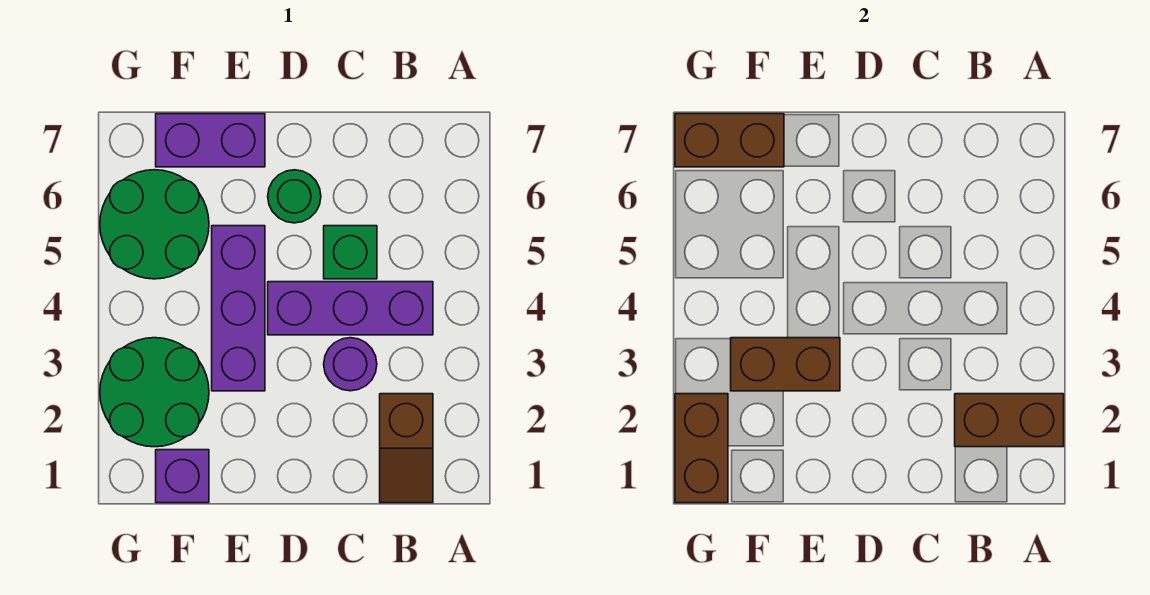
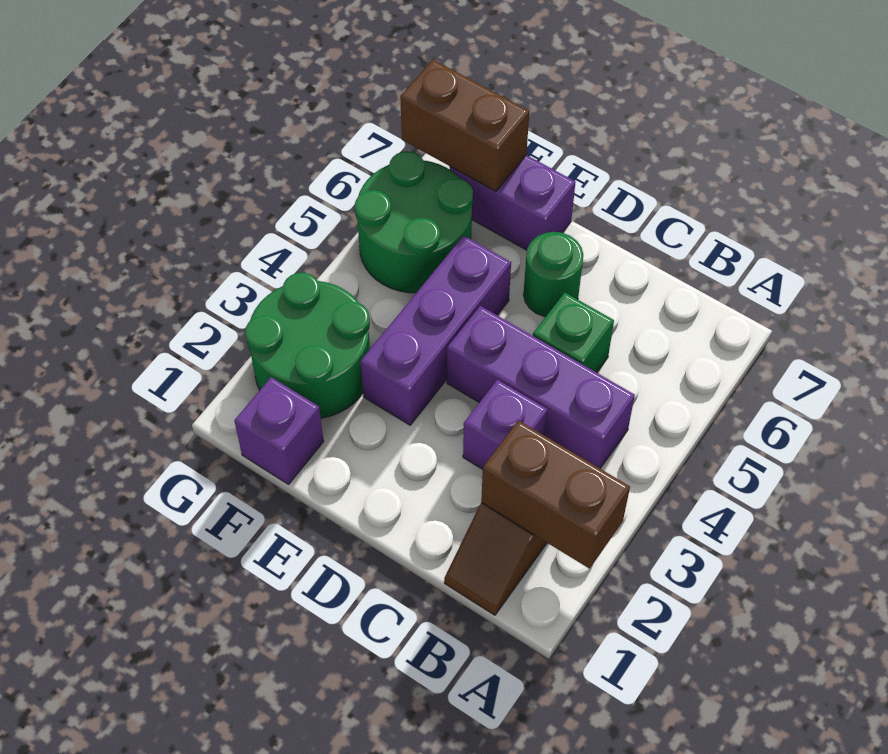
purple 1x1 round brick [324,338,377,391] -> purple 1x1 brick [463,380,548,469]
brown 1x2 brick [731,338,840,391] -> none
brown 1x2 brick [675,394,728,503] -> none

